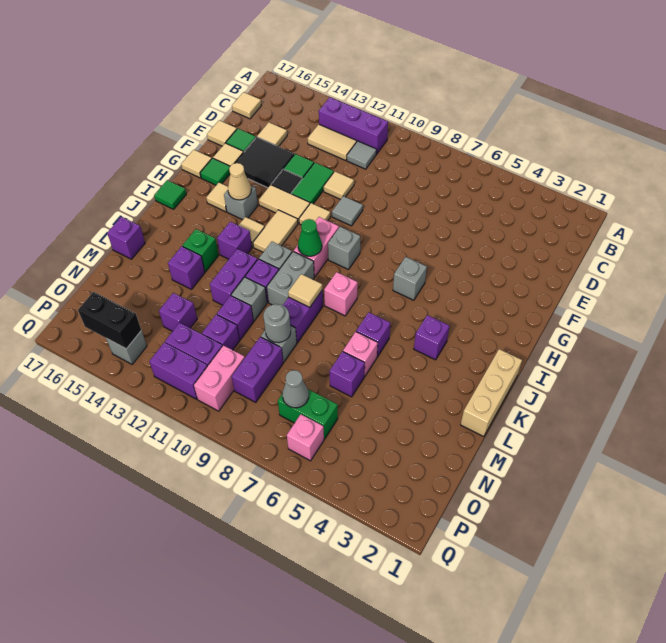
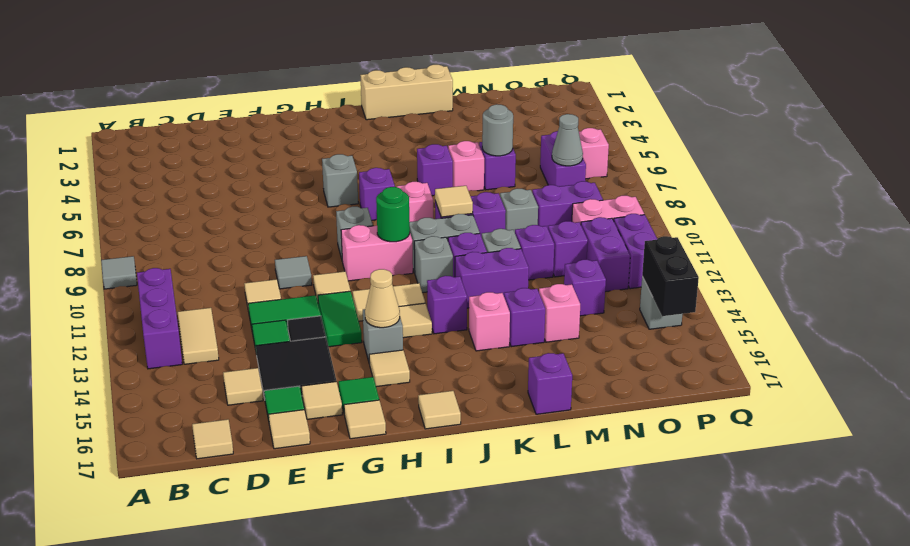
grey 1x1 tile [347,141,377,169] -> grey 1x1 tile moved to [101,256,137,289]
tan 1x2 tile [259,185,310,223] -> green 1x2 tile [318,291,362,347]
green 1x1 cone [298,219,322,256] -> green 1x1 round brick [376,187,410,242]
green 1x1 tile [154,180,186,209] -> tan 1x1 tile [418,391,461,429]
purple 1x1 brick [414,315,450,360] -> purple 1x1 brick moved to [359,168,395,220]
green 1x1 brick [182,229,219,272] -> pink 1x1 brick [469,292,510,351]
grey 1x1 round brick [263,304,291,343] -> grey 1x1 round brick moved to [482,104,513,156]
none -> pink 1x1 brick [539,284,580,342]
green 1x2 brick [278,389,338,439] -> purple 1x2 brick [540,131,586,187]

